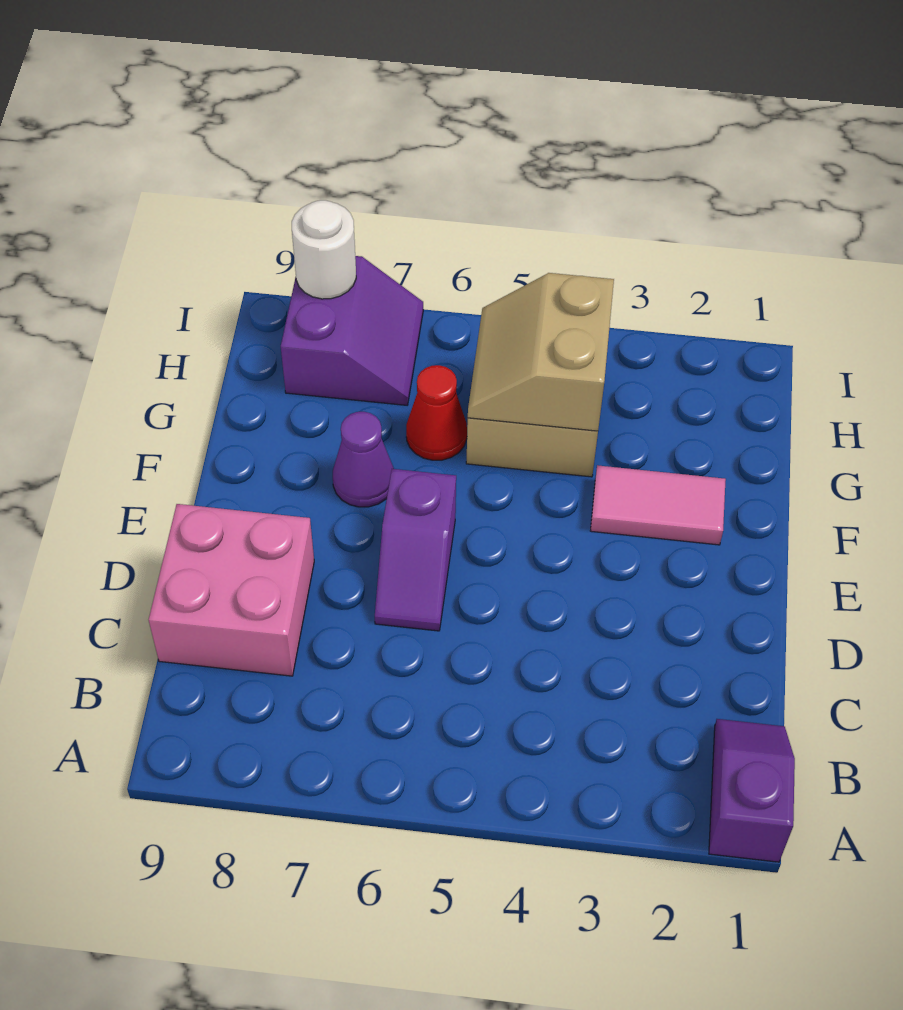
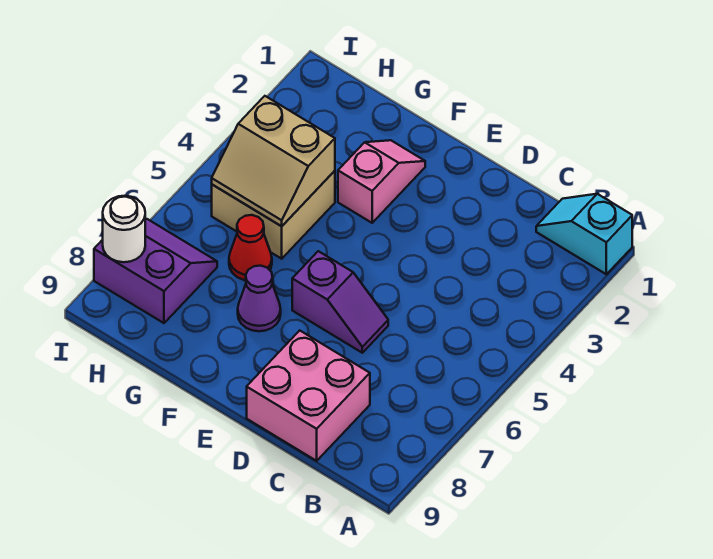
purple 1x2 slope [709,719,795,862] -> cyan 1x2 slope [536,194,632,274]
pink 1x2 tile [590,465,726,545] -> pink 1x2 slope [338,140,425,223]

